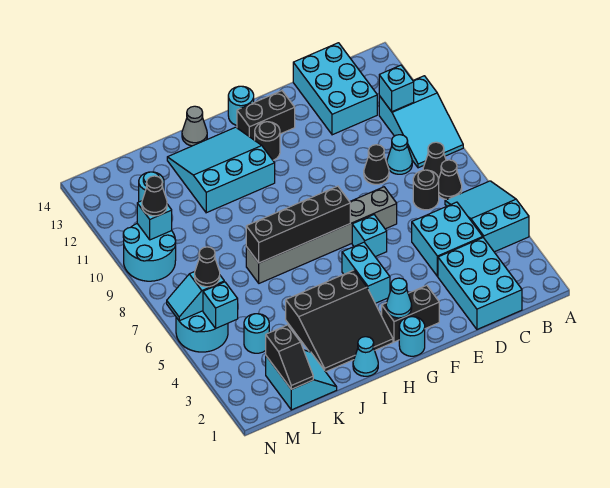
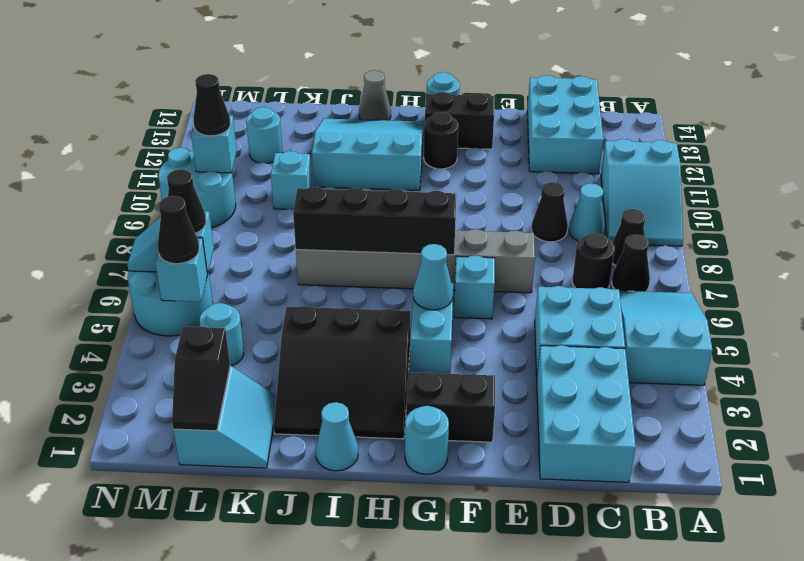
cyan 1x1 brick [379,65,414,112] -> cyan 1x1 brick moved to [271,151,312,210]
cyan 1x1 cone [386,278,412,318] -> cyan 1x1 cone moved to [413,244,453,310]
none -> black 1x1 cone [158,196,199,264]

